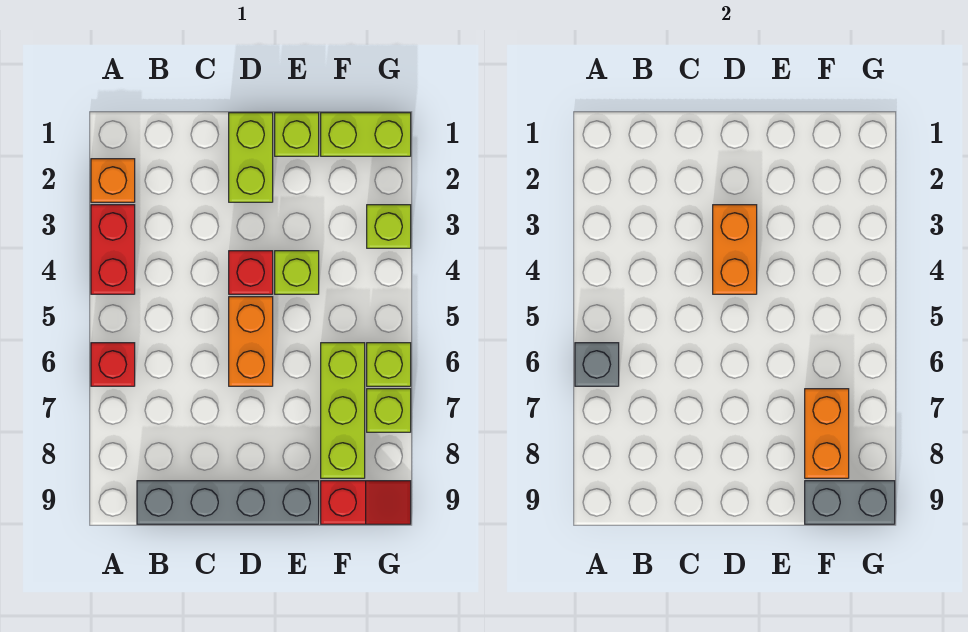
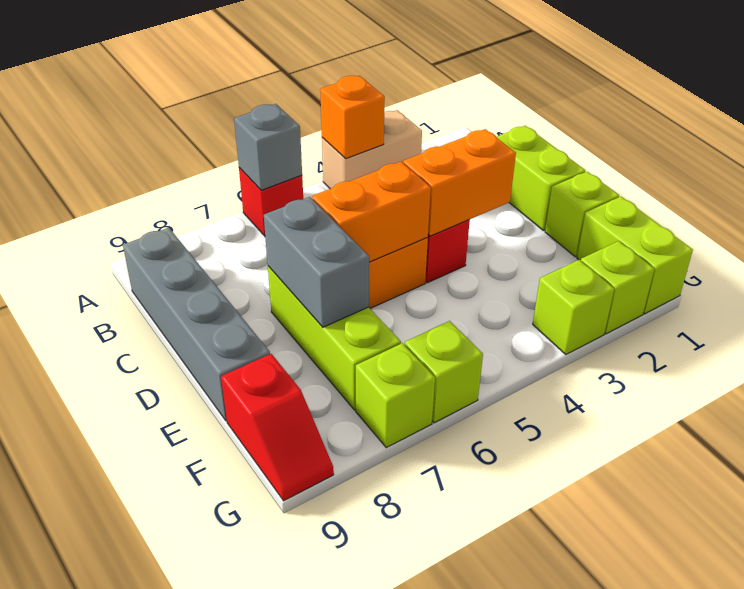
orange 1x1 brick [91,159,135,202] -> orange 1x1 brick moved to [320,76,385,159]
red 1x2 brick [91,205,135,294] -> tan 1x2 brick [322,110,422,189]
lime 1x2 brick [229,113,273,202] -> lime 1x2 brick turned to [497,126,586,231]
lime 1x1 brick [275,251,319,294] -> lime 1x1 brick moved to [581,241,654,334]
lime 1x3 brick [321,343,365,478] -> lime 1x3 brick turned to [268,266,401,410]
orange 1x2 brick [805,389,849,478] -> orange 1x2 brick moved to [312,162,431,262]
grey 1x2 brick [805,481,895,524] -> grey 1x2 brick moved to [264,197,369,327]

